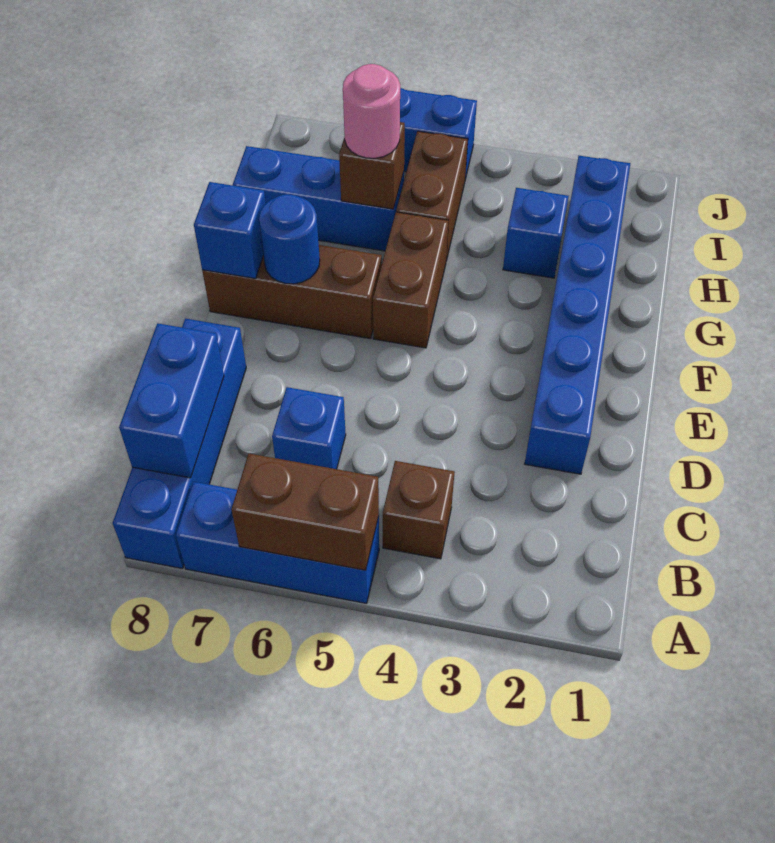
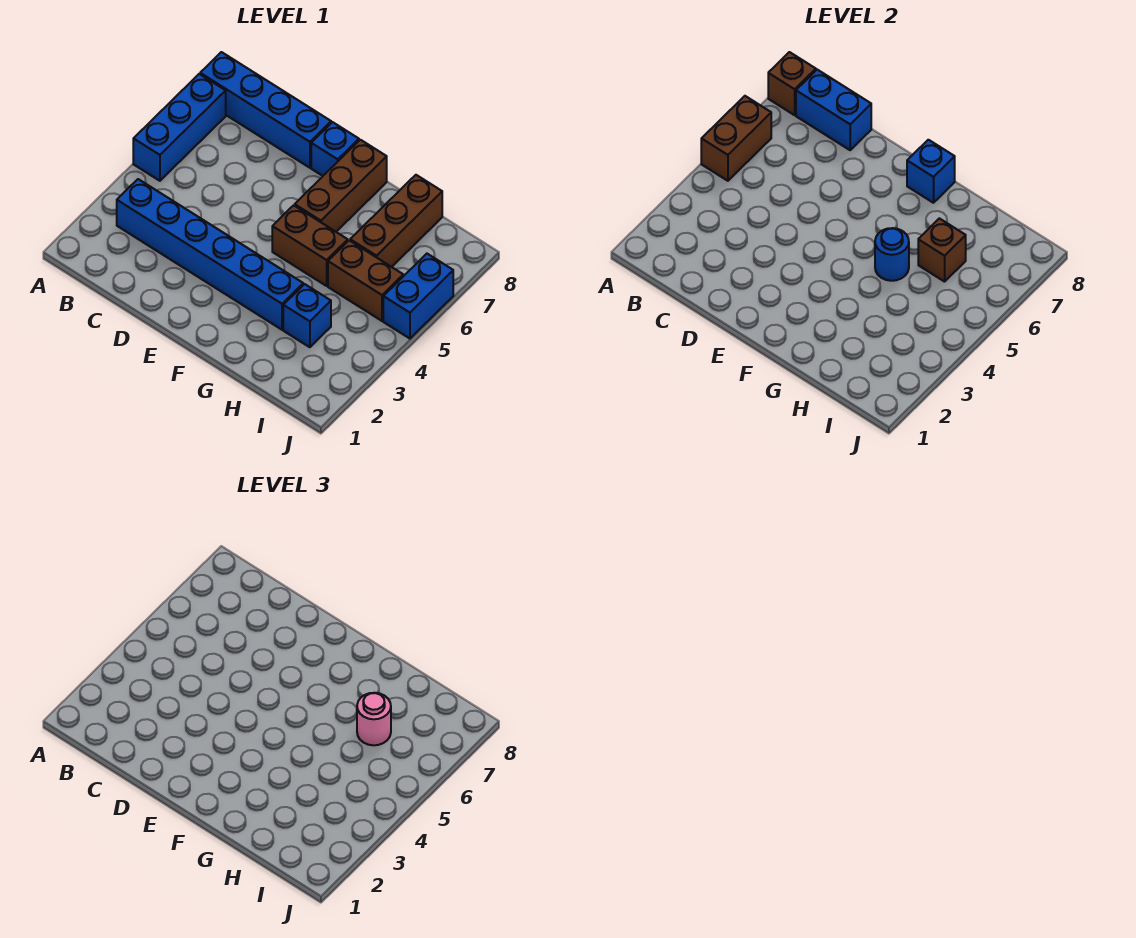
brown 1x1 brick [383,461,455,559] -> brown 1x1 brick moved to [768,52,816,115]
blue 1x1 brick [272,387,346,469] -> blue 1x1 brick moved to [311,122,359,176]
blue 1x6 brick [525,156,630,474] -> blue 1x6 brick moved to [117,179,303,330]
blue 1x1 round brick [259,194,320,284] -> blue 1x1 round brick moved to [875,228,909,281]
blue 1x3 brick [233,146,404,251] -> brown 1x3 brick [350,175,442,267]

